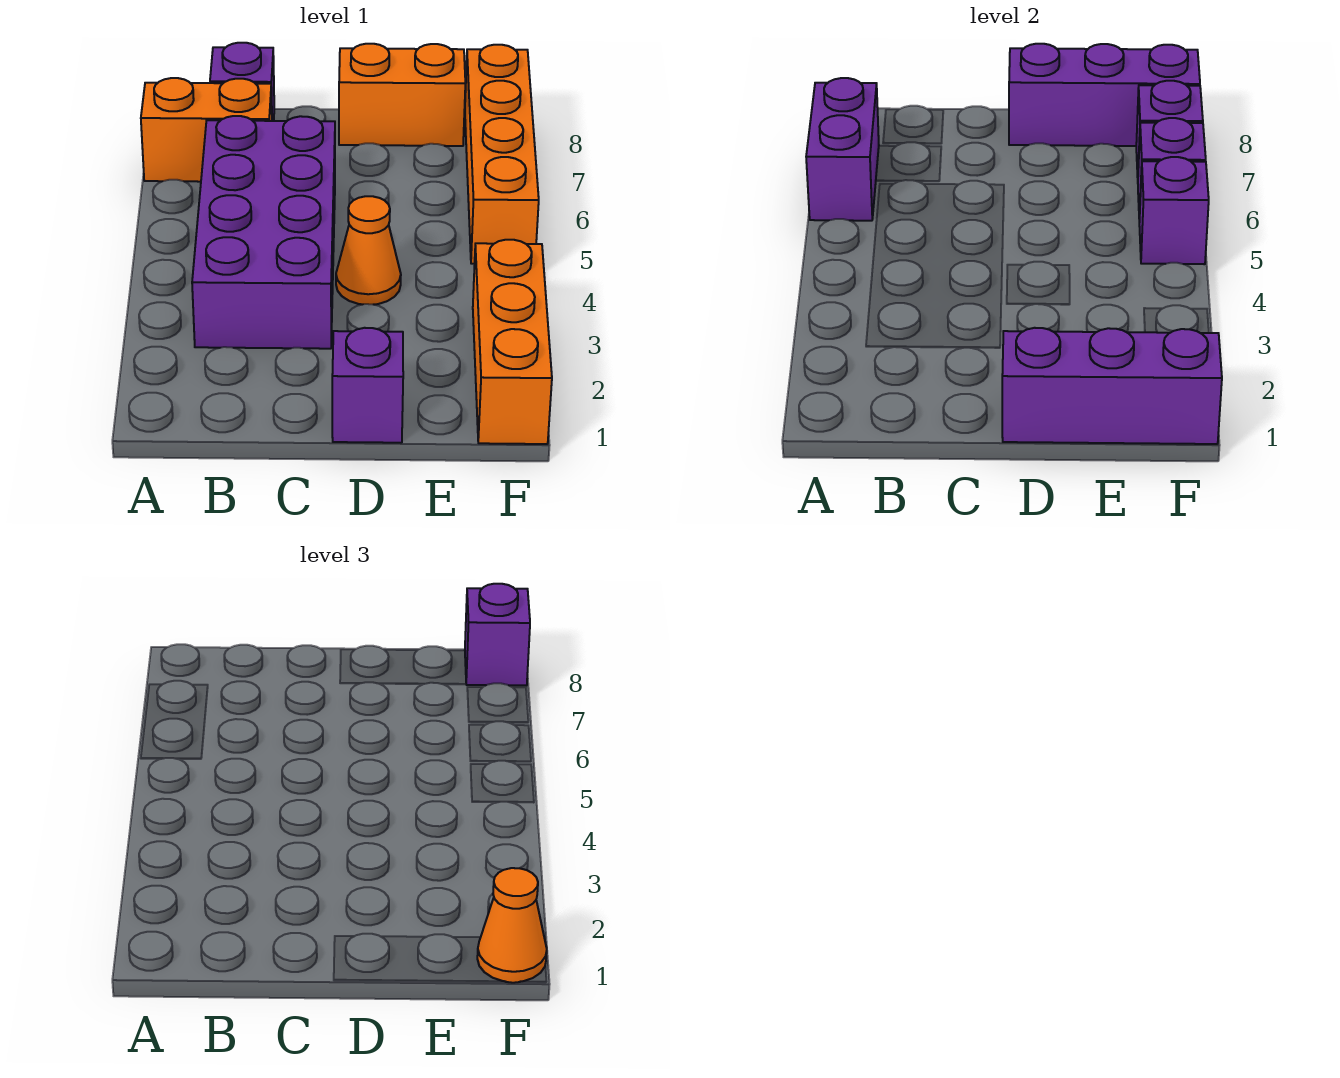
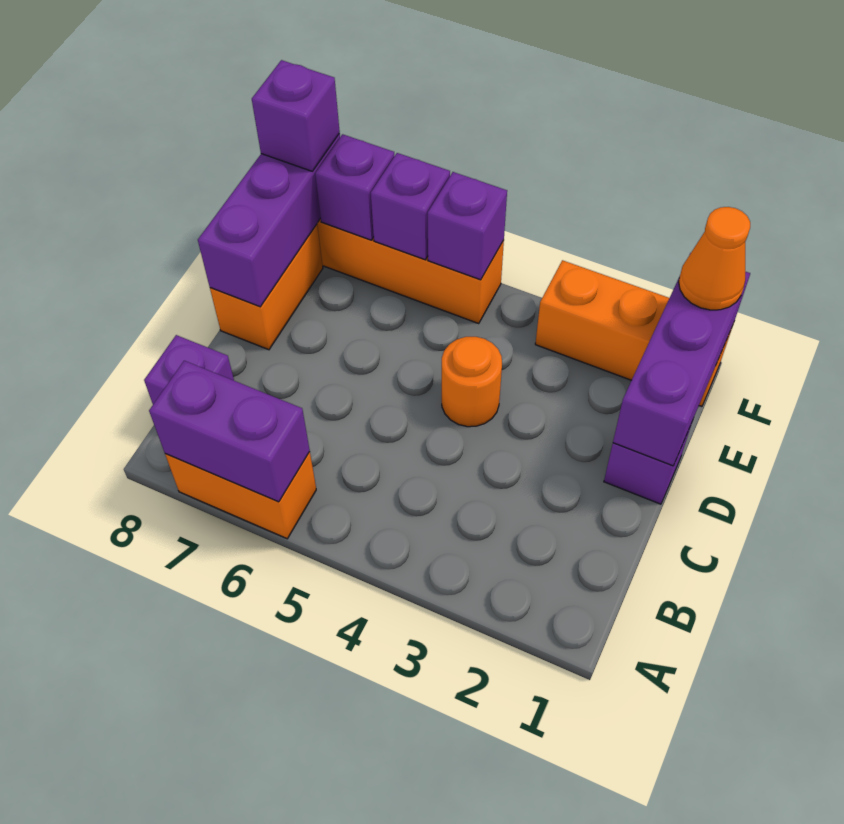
orange 1x2 brick [141,78,272,182] -> orange 1x2 brick turned to [165,452,316,539]
purple 2x4 brick [192,116,335,349] -> none
orange 1x1 cone [336,196,401,305] -> orange 1x1 round brick [442,337,502,427]

